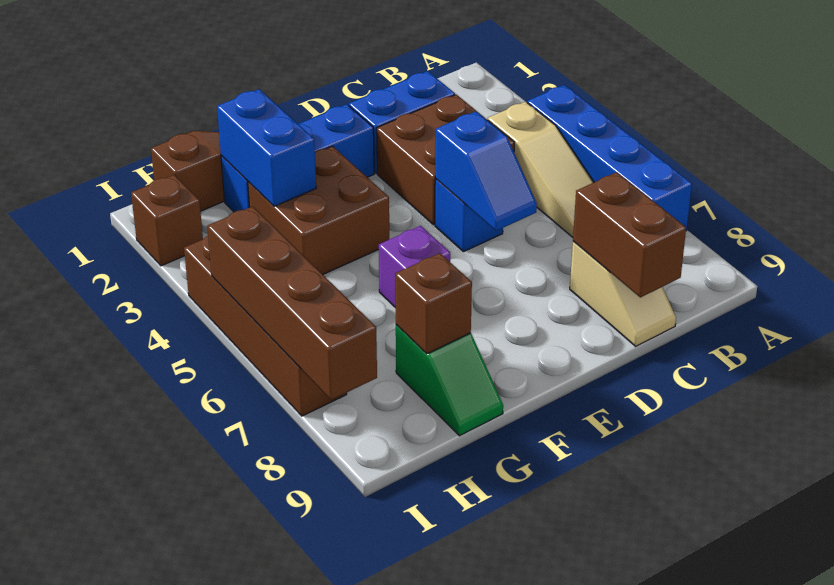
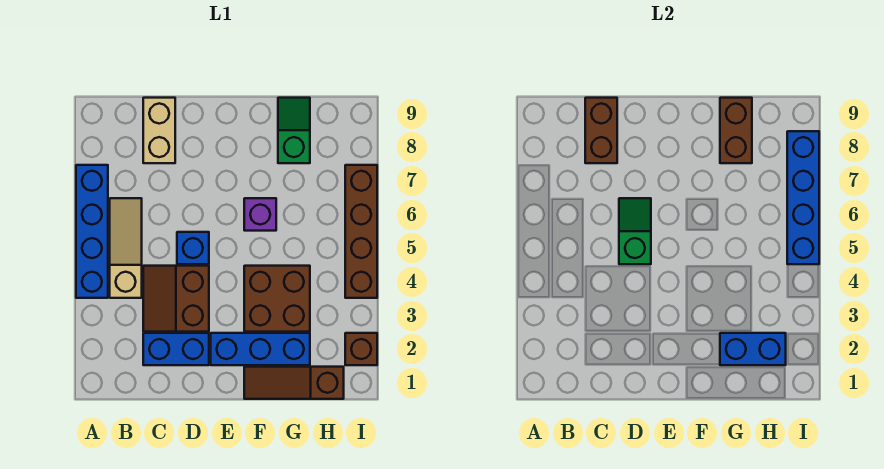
brown 2x2 brick [377,95,515,225] -> brown 2x2 slope [143,266,209,332]
tan 1x2 slope [570,241,676,346] -> tan 1x2 brick [143,98,175,163]
blue 1x2 slope [435,112,537,231] -> green 1x2 slope [619,198,651,264]
blue 1x2 brick [217,89,316,206] -> blue 1x2 brick turned to [720,333,786,365]
brown 1x1 brick [395,253,472,354] -> brown 1x2 brick [720,98,752,163]
brown 1x4 brick [207,206,377,400] -> blue 1x4 brick [787,131,819,264]

